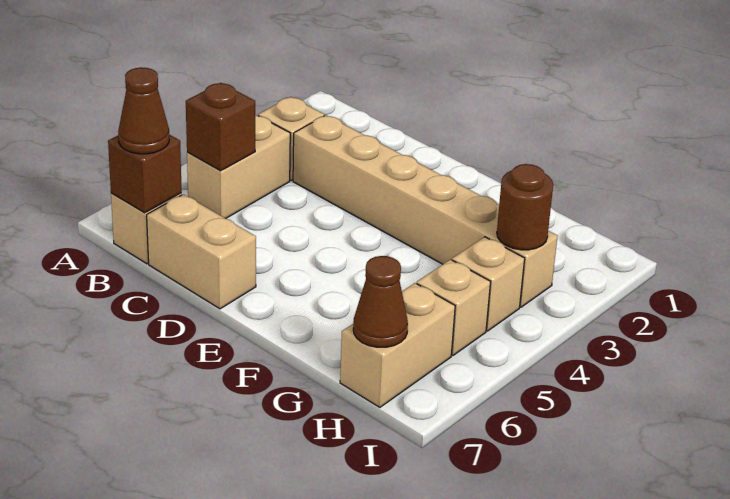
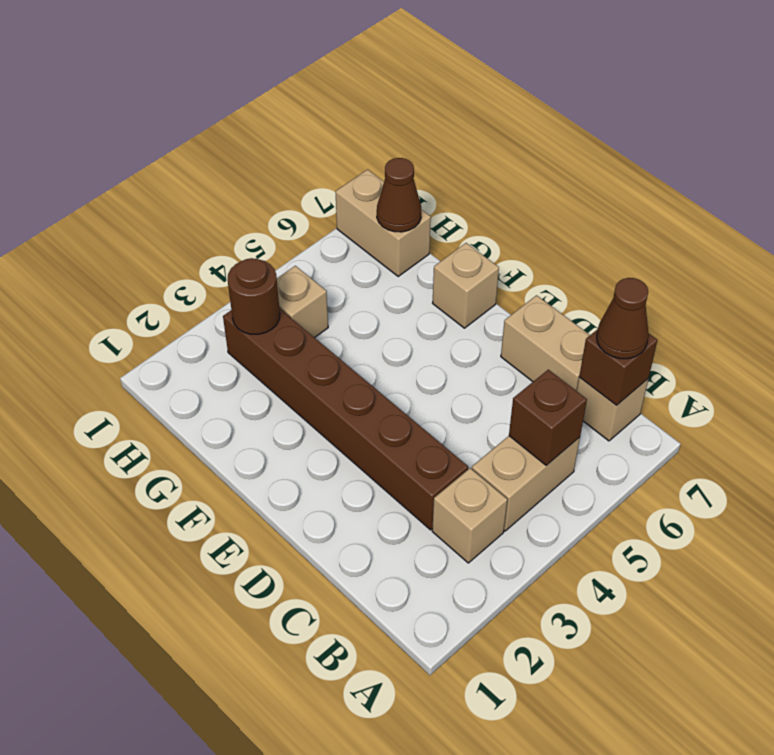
tan 1x6 brick [293,115,557,307] -> brown 1x6 brick [223,308,468,530]
tan 1x1 brick [417,260,490,356] -> tan 1x1 brick moved to [433,243,499,328]
tan 1x2 brick [340,283,455,407] -> tan 1x2 brick turned to [335,170,431,276]

